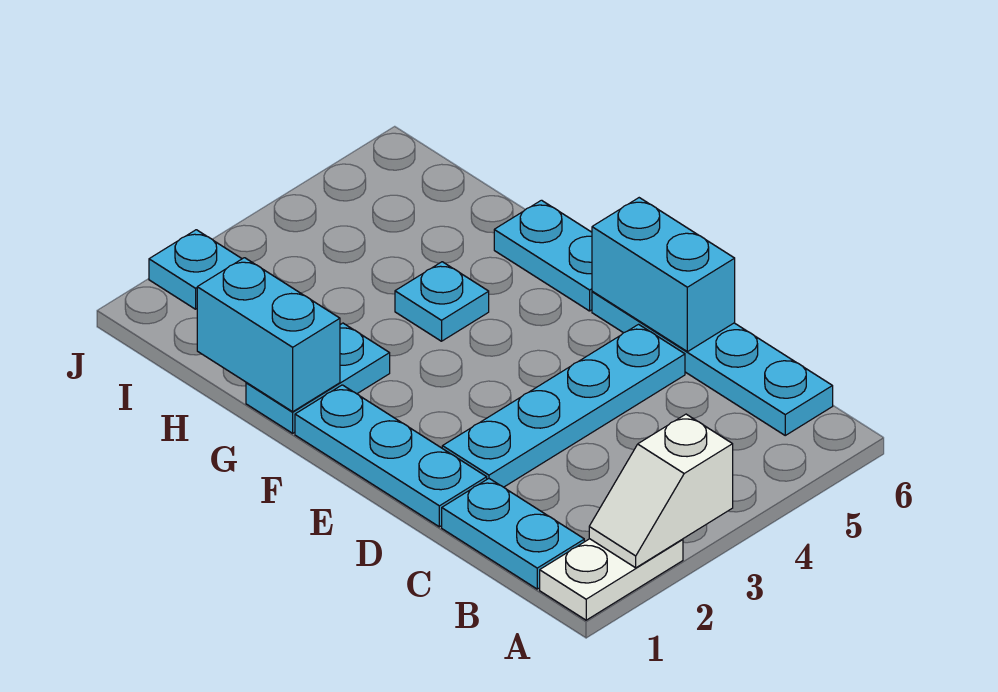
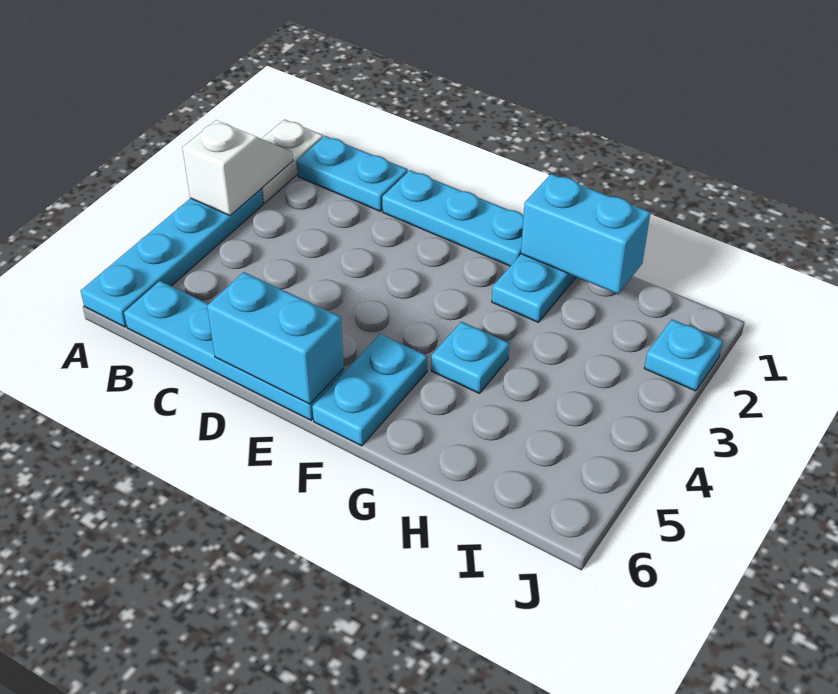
cyan 1x4 plate [442,324,685,487] -> cyan 1x4 plate moved to [81,189,263,327]
cyan 1x2 plate [494,200,592,311] -> cyan 1x2 plate turned to [312,334,427,446]

